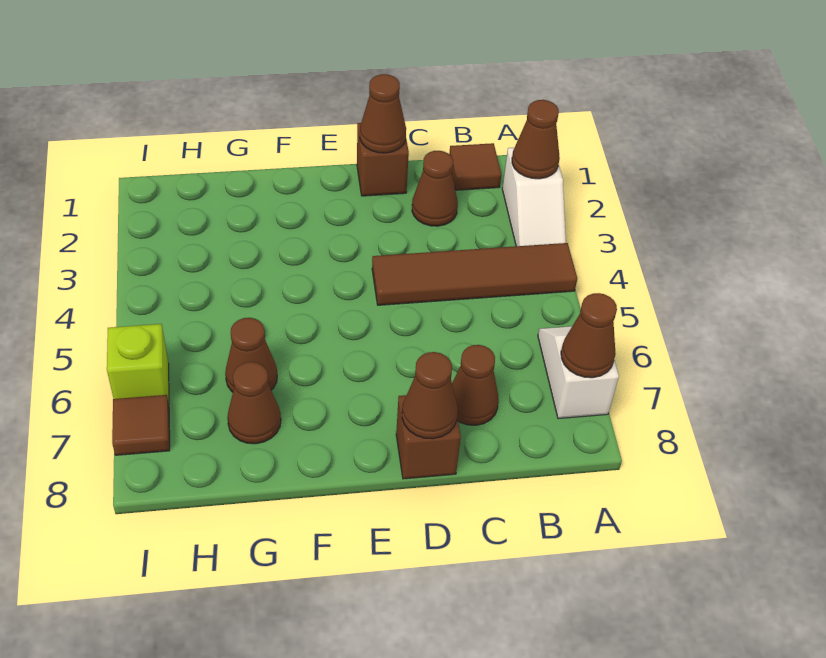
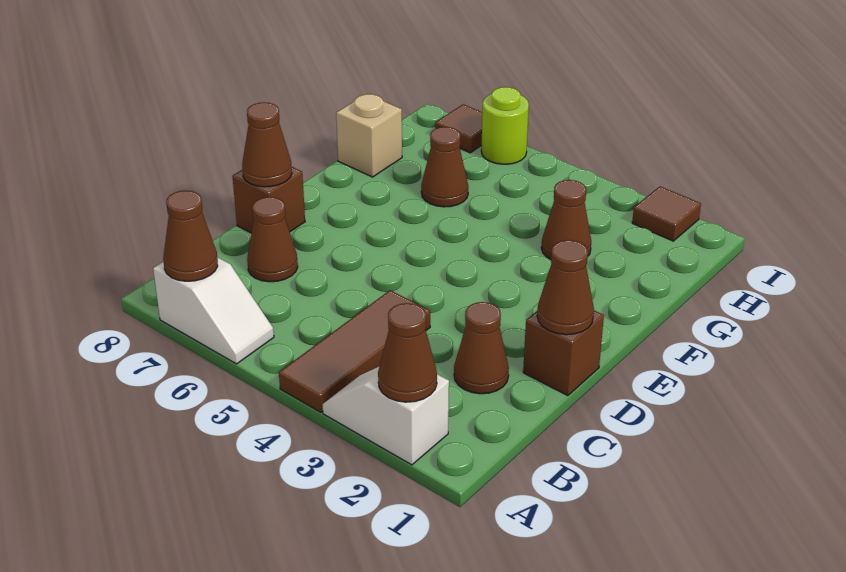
brown 1x4 tile [372,243,577,305] -> brown 1x3 tile [279,290,430,412]
brown 1x1 tile [449,143,501,190] -> brown 1x1 tile moved to [632,186,701,241]
brown 1x1 cone [227,362,281,444] -> brown 1x1 cone moved to [541,180,591,259]
none -> tan 1x1 brick [336,94,402,177]
lime 1x1 brick [107,324,169,404] -> lime 1x1 round brick [481,87,529,164]

